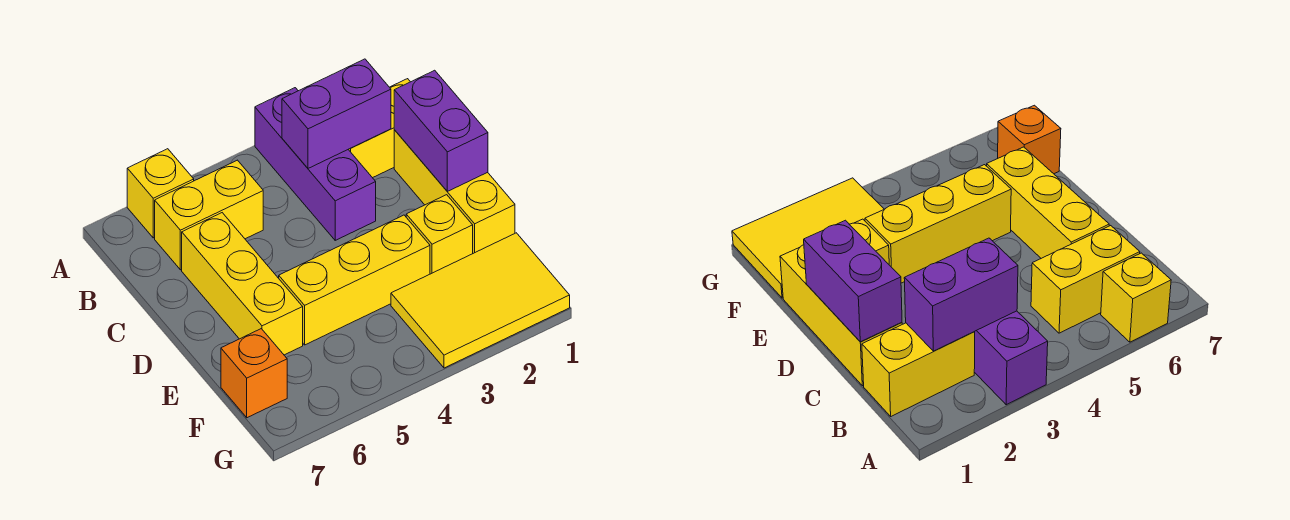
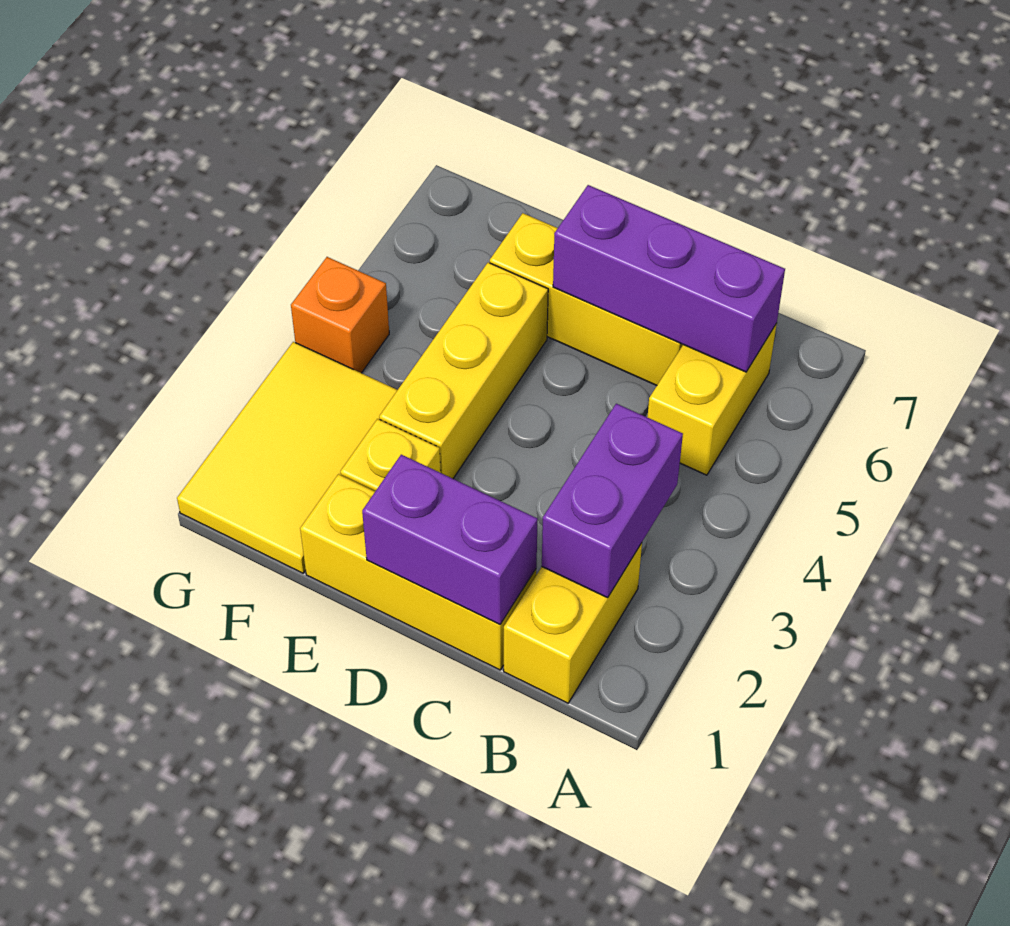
purple 1x3 brick [255,88,376,240] -> purple 1x3 brick moved to [553,185,785,372]
yellow 1x1 brick [127,149,194,238] -> none
orange 1x1 brick [221,329,287,418] -> orange 1x1 brick moved to [291,257,389,373]

